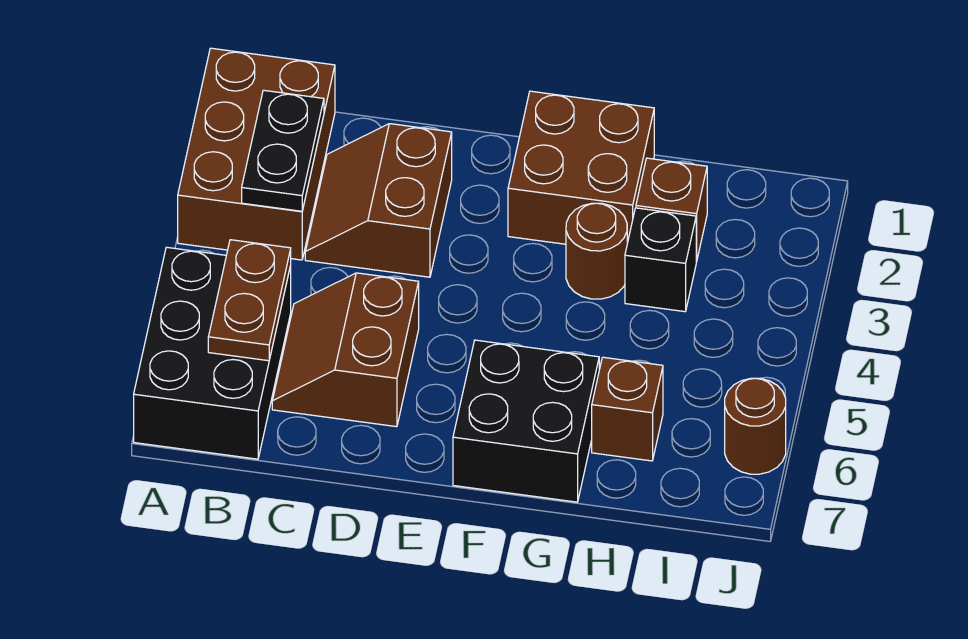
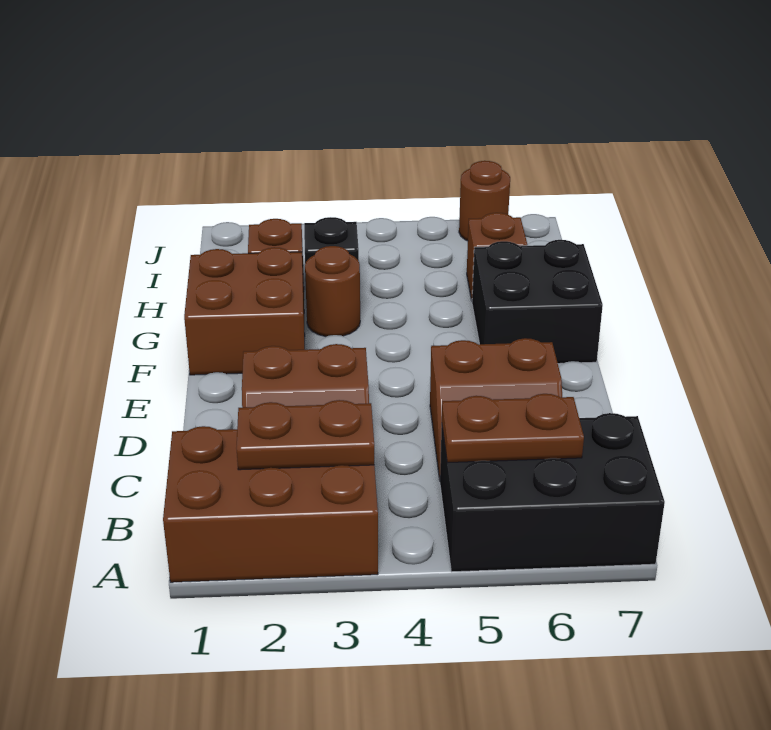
black 1x2 plate [242,90,324,211] -> brown 1x2 plate [236,400,374,470]

